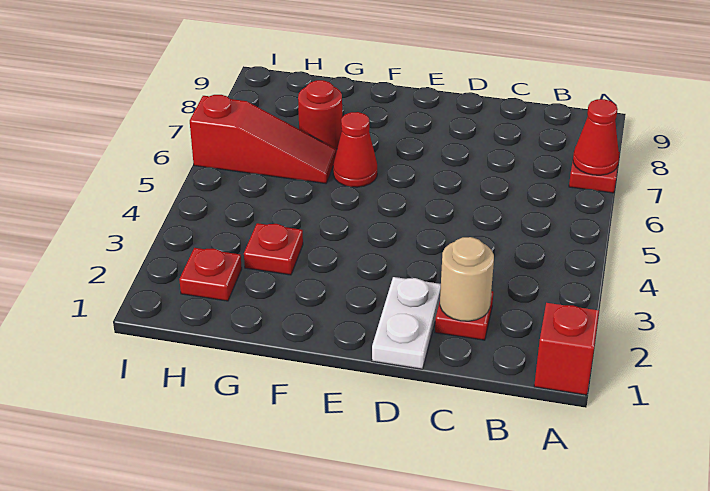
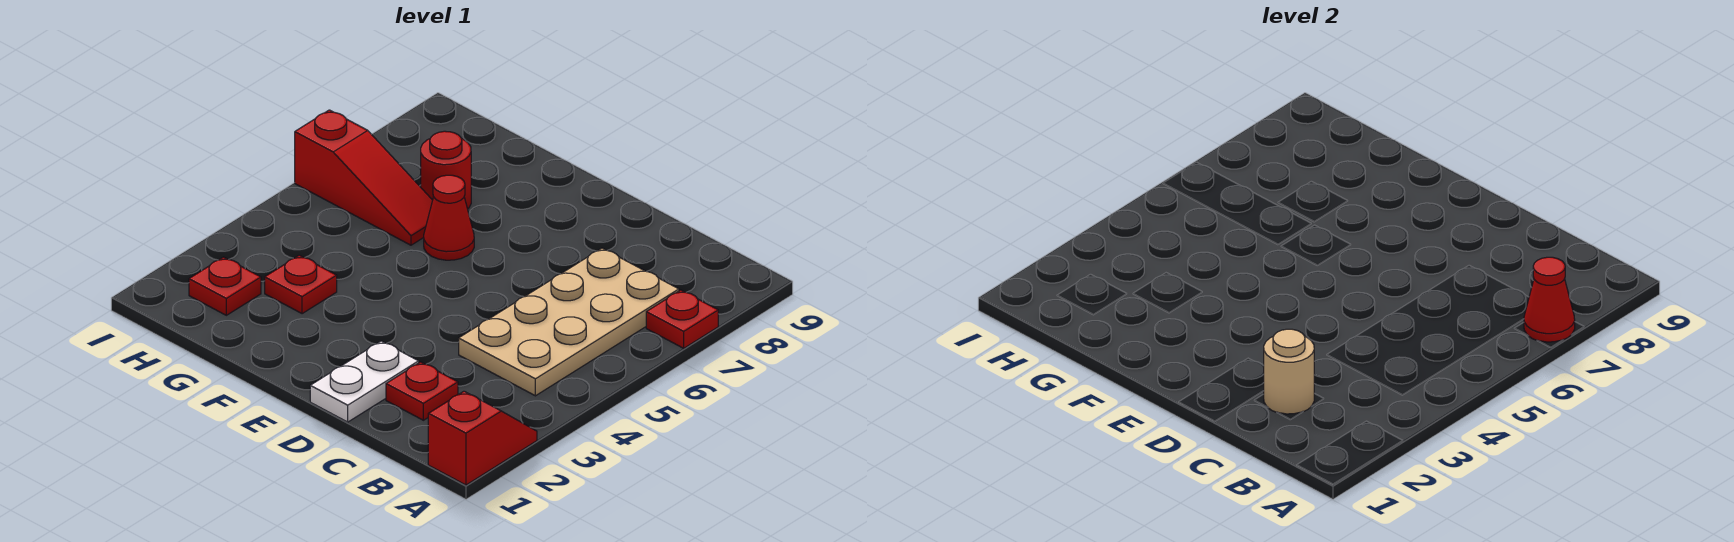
none -> tan 2x4 plate [459,248,679,396]

